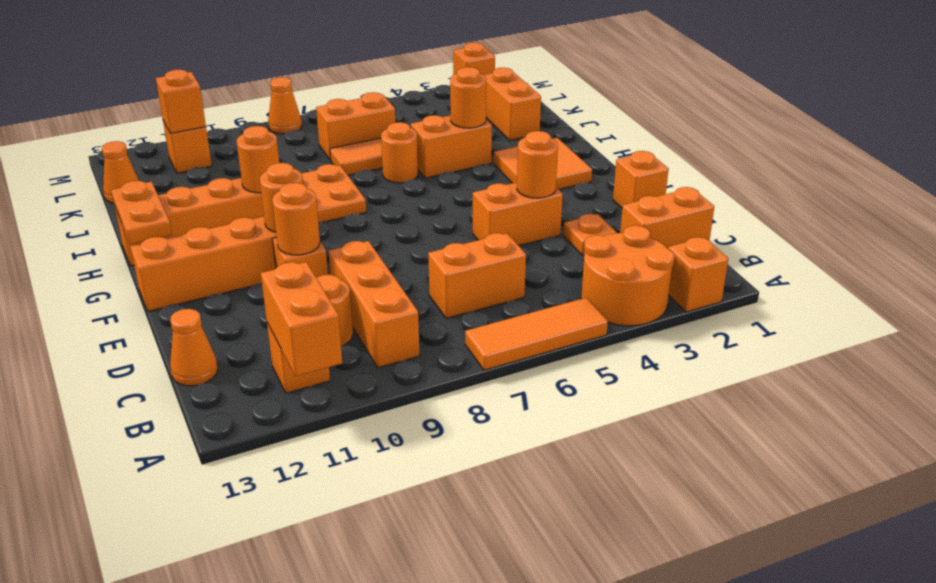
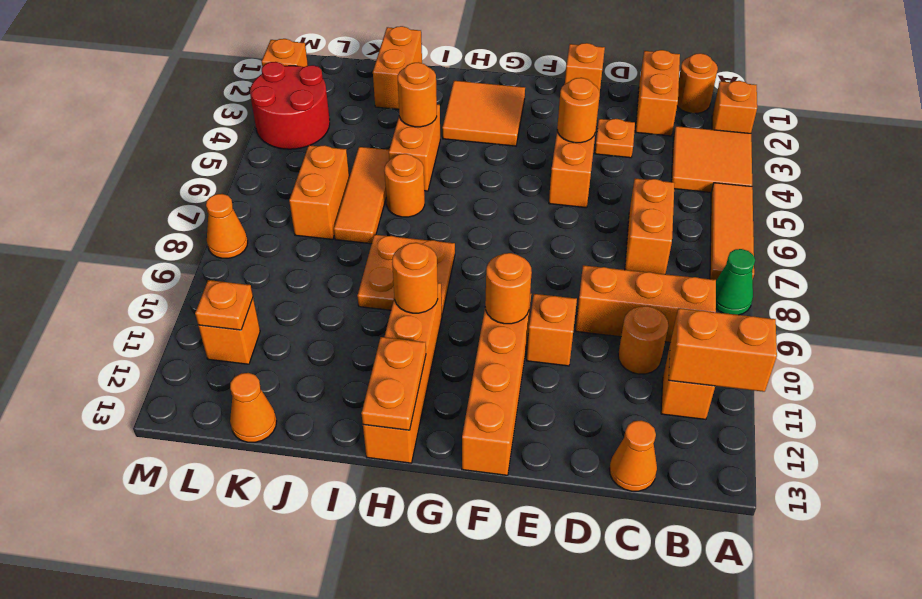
orange 2x2 round brick [581,225,675,326] -> orange 2x2 tile [671,126,752,193]
none -> green 1x1 cone [716,249,755,315]
orange 1x1 round brick [272,183,320,255] -> orange 1x1 round brick moved to [677,53,718,113]
orange 1x2 plate [111,181,172,244] -> orange 1x2 plate turned to [361,337,426,430]
orange 1x2 brick [484,68,541,140] -> orange 1x2 brick turned to [373,26,422,109]
none -> red 2x2 round brick [250,62,330,149]
orange 1x1 brick [156,70,206,133] -> orange 1x1 plate [195,280,253,330]

